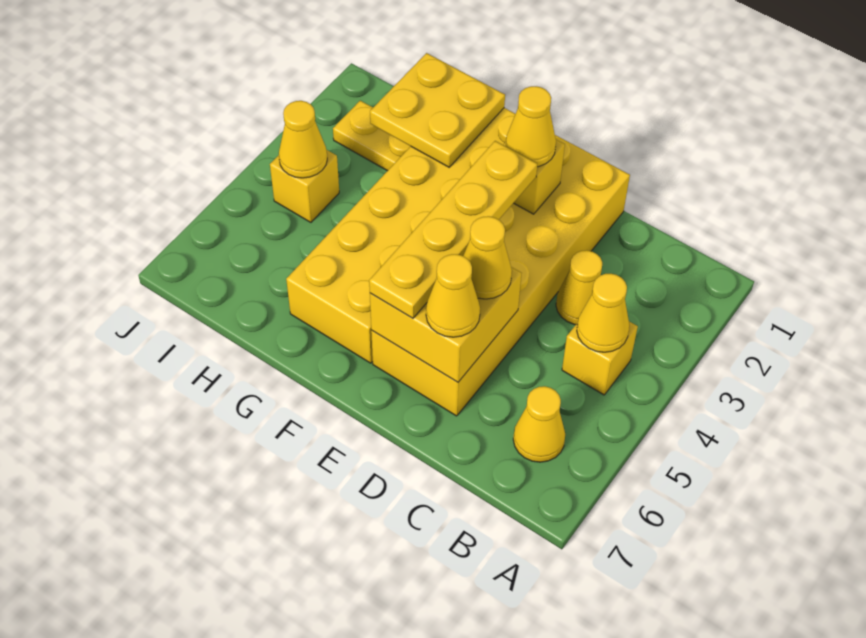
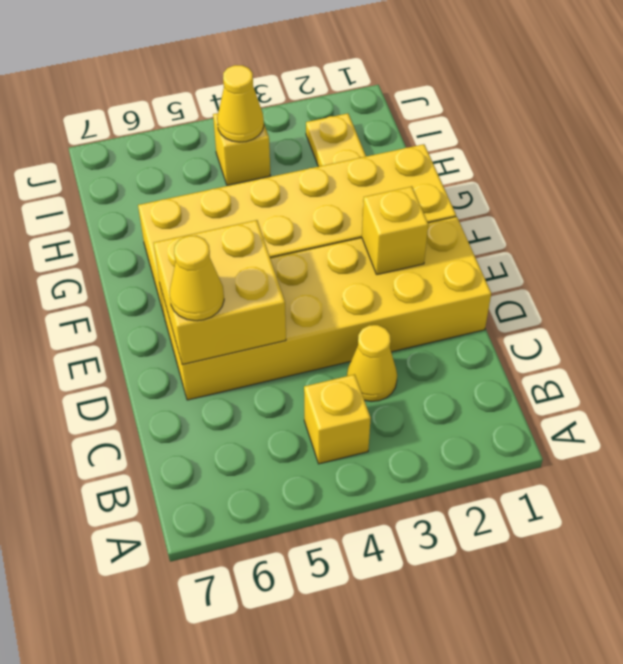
yellow 1x1 cone [577,274,629,352] -> none
yellow 1x1 cone [513,386,565,462] -> none
yellow 1x1 cone [463,216,512,299] -> none
yellow 1x1 cone [506,86,556,167] -> none
yellow 1x4 plate [369,141,537,318] -> none
yellow 2x2 plate [370,53,505,167] -> none

